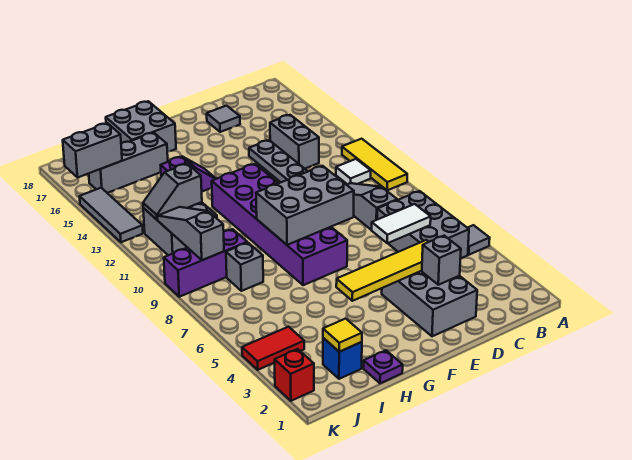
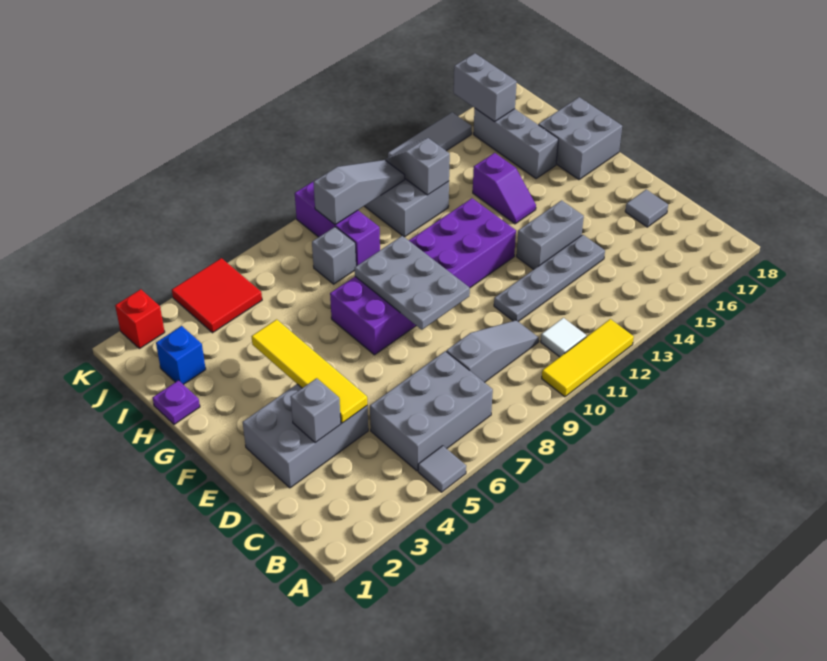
white 1x2 tile [372,204,431,243] -> none
grey 1x2 brick [270,115,319,169] -> grey 1x2 brick moved to [516,200,584,270]
grey 2x3 brick [256,166,354,245] -> grey 2x3 plate [355,236,470,330]
yellow 1x1 tile [323,319,362,352] -> none
red 1x2 tile [242,327,304,370] -> red 2x2 tile [172,258,262,333]

